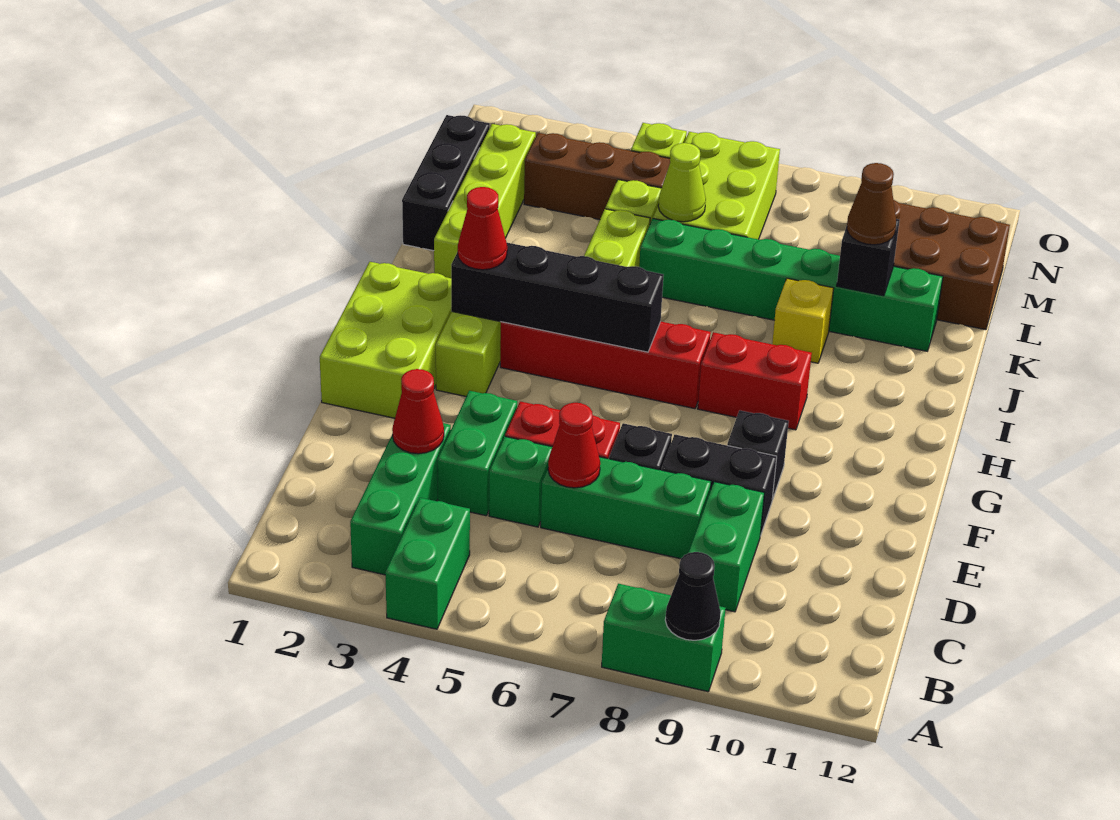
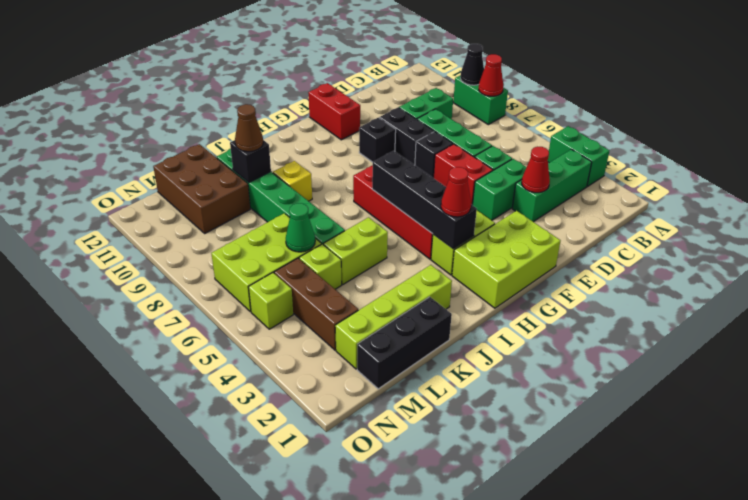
green 1x2 brick [385,498,470,629] -> green 1x2 brick turned to [548,126,609,187]
red 1x1 cone [548,403,600,488] -> red 1x1 cone moved to [479,54,503,96]
red 1x2 brick [698,332,812,430] -> red 1x2 brick moved to [308,83,360,140]
lime 1x1 cone [658,143,706,222] -> green 1x1 cone [286,203,315,252]

